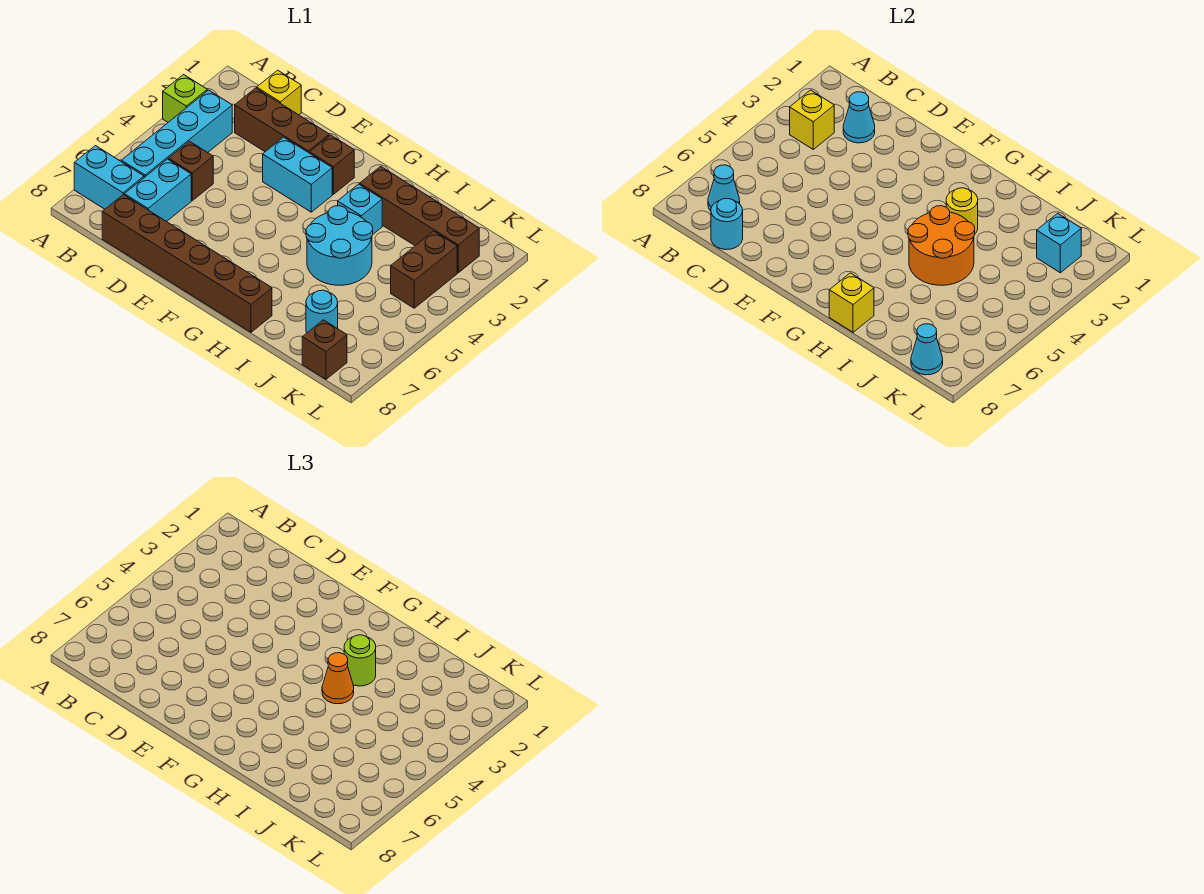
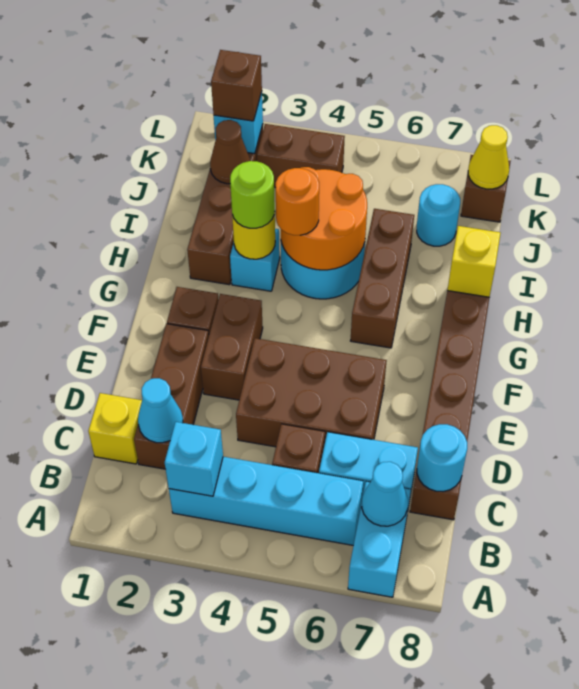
lime 1x1 brick [163,75,207,122] -> none
yellow 1x1 brick [790,90,834,149] -> cyan 1x1 brick [165,422,223,496]
none -> brown 2x3 brick [236,338,387,447]
cyan 1x2 brick [263,137,332,212] -> brown 1x2 brick [201,294,263,400]
none -> brown 1x3 brick [351,209,414,348]
orange 1x1 cone [322,653,354,704] -> orange 1x1 round brick [276,168,319,235]
none -> brown 1x1 cone [210,120,250,184]
none -> brown 1x1 brick [211,50,262,121]
cyan 1x1 cone [911,324,943,375] -> yellow 1x1 cone [468,125,509,189]

